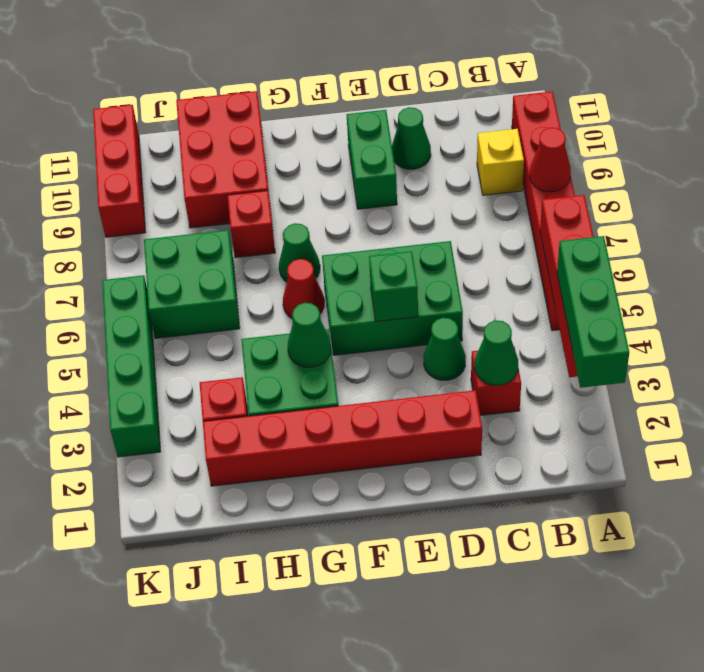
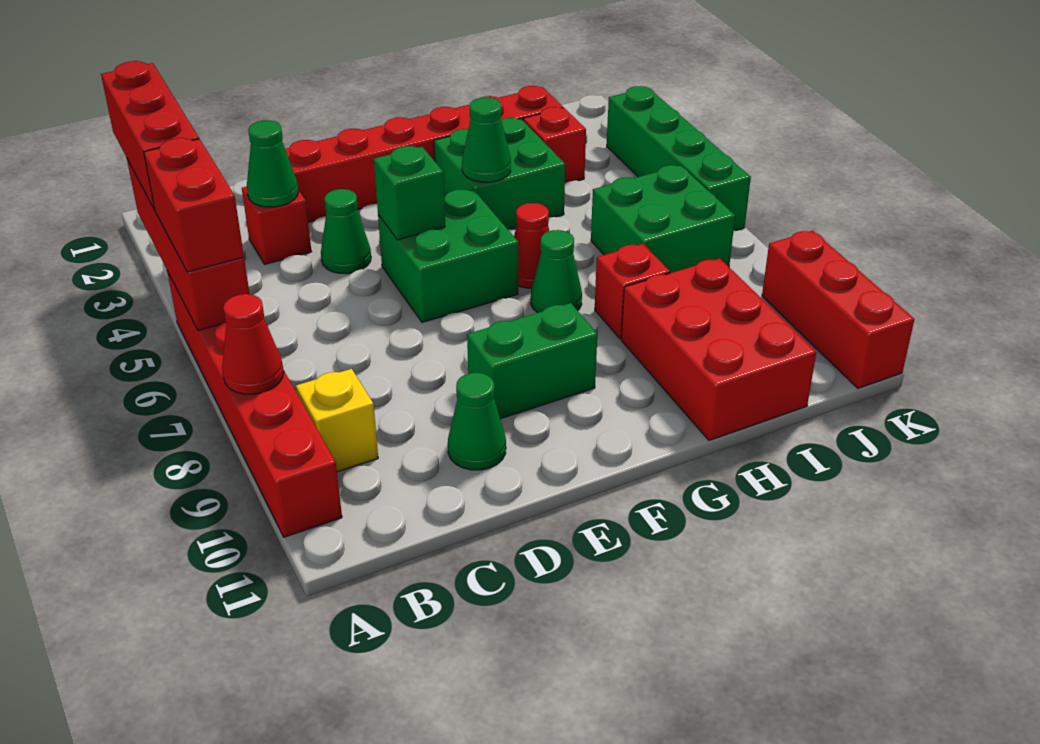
green 1x3 brick [557,236,629,388] -> red 1x3 brick [101,61,199,210]
none -> red 1x2 brick [144,138,244,272]
green 2x3 brick [322,241,463,355] -> green 2x2 brick [378,190,518,322]
green 1x2 brick [347,110,397,209] -> green 1x2 brick turned to [467,303,597,419]

